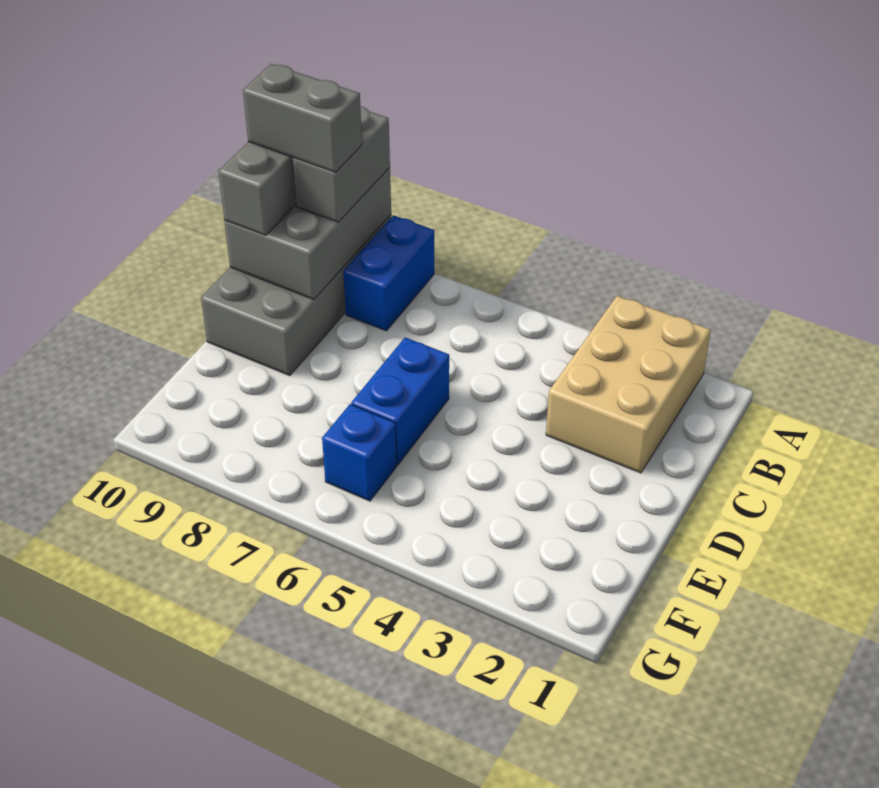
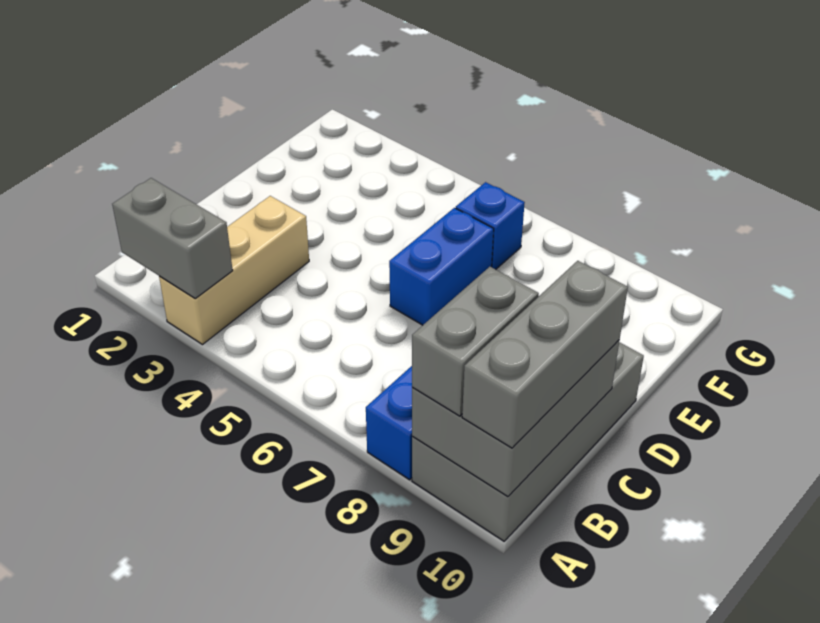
tan 2x3 brick [546,296,711,473] -> tan 1x3 brick [159,196,309,345]
grey 1x2 brick [243,64,362,172] -> grey 1x2 brick moved to [112,178,233,298]

